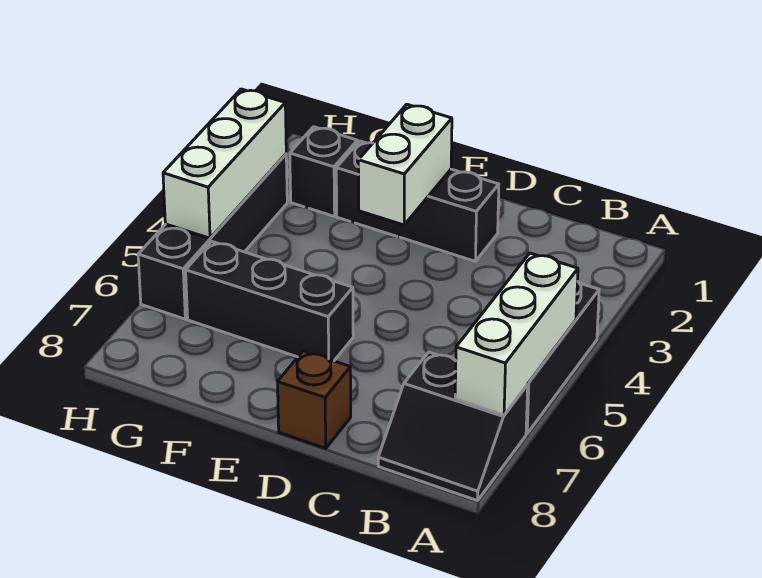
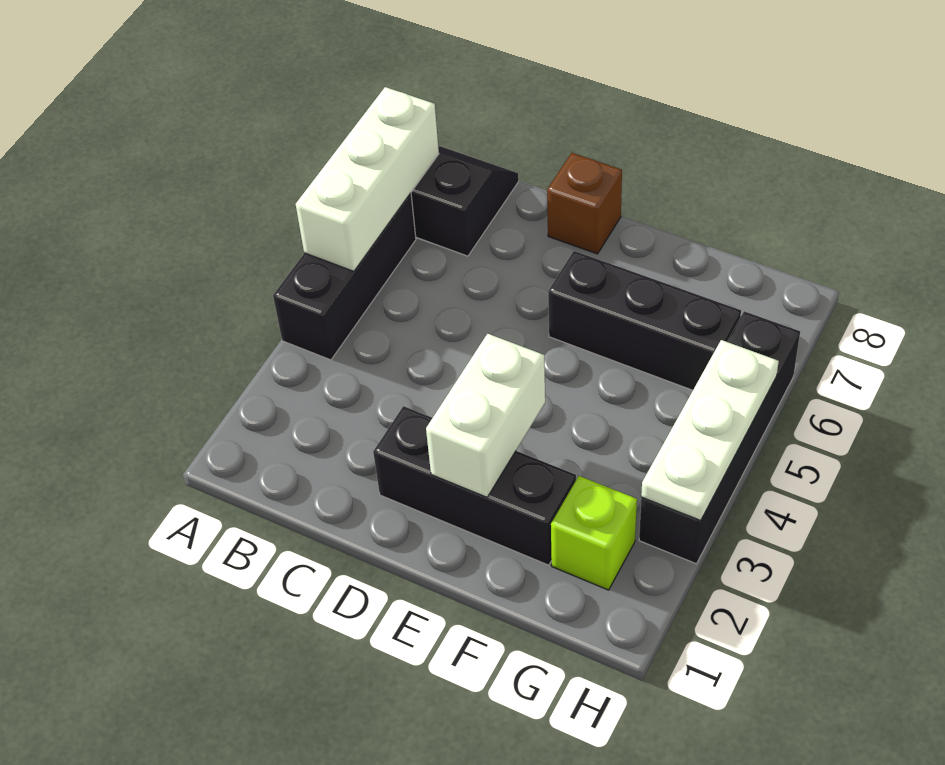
black 1x1 brick [290,127,357,216] -> lime 1x1 brick [551,476,637,590]
white 1x3 brick [163,89,286,238] -> white 1x3 plate [641,340,779,521]

